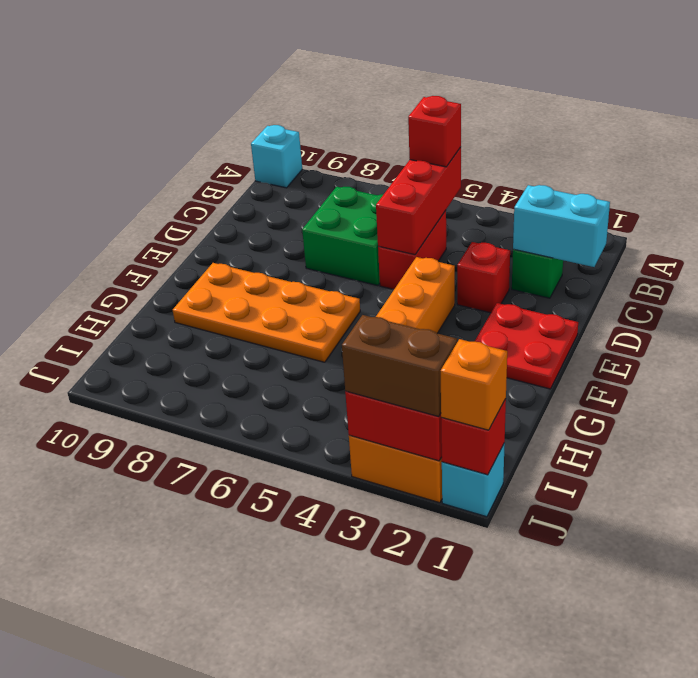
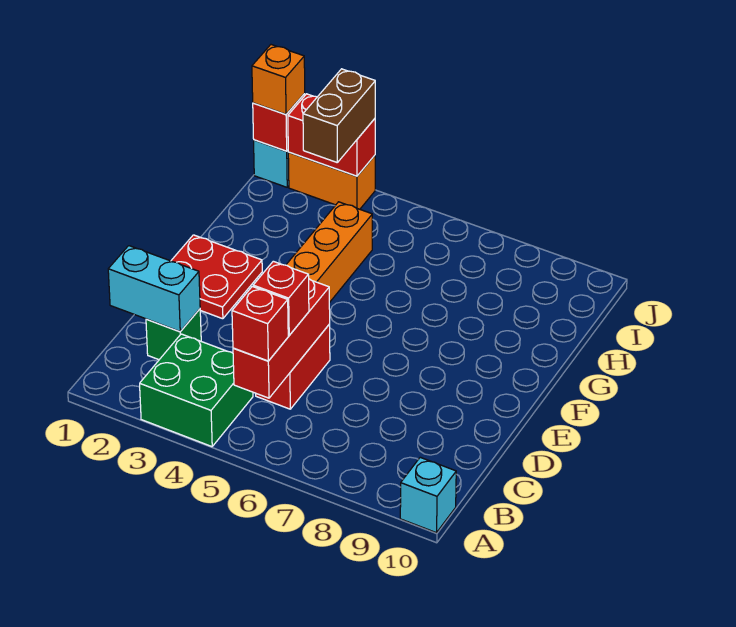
green 2x2 brick [302,187,383,286] -> green 2x2 brick moved to [140,334,253,447]
red 1x1 brick [457,242,510,313] -> red 1x1 brick moved to [253,261,309,335]
orange 2x4 plate [173,263,360,362] -> none
brown 1x2 brick [342,315,457,417] -> brown 1x2 brick turned to [303,69,375,162]

